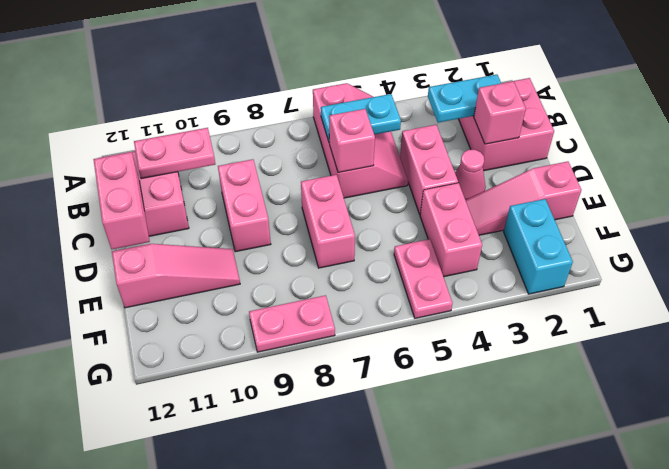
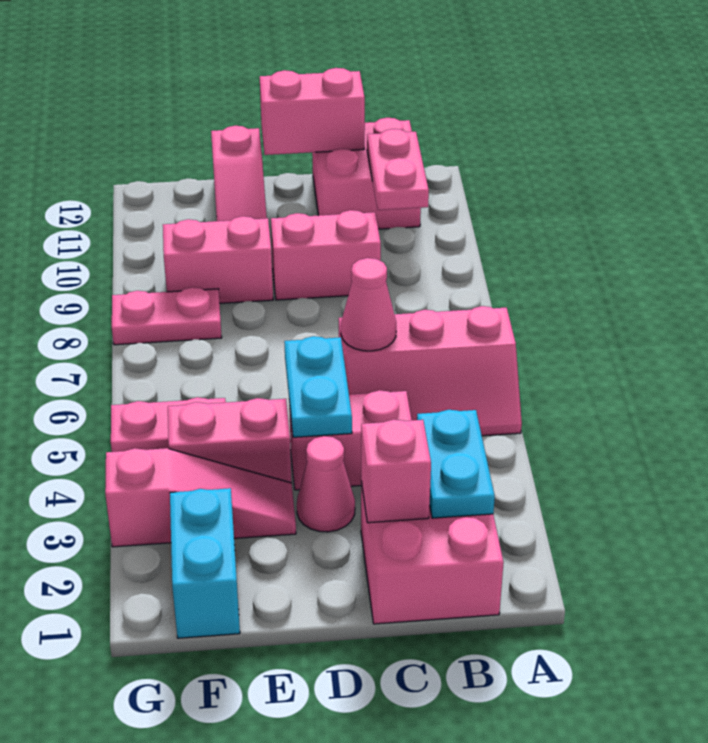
cyan 1x2 plate [321,94,401,143] -> cyan 1x2 plate moved to [284,336,352,437]
pink 1x1 brick [329,109,375,172] -> pink 1x1 cone [341,258,396,351]
pink 1x2 brick [301,175,355,268] -> pink 1x2 brick moved to [163,216,273,303]
pink 1x3 slope [466,161,581,235] -> pink 1x3 slope turned to [105,448,296,547]
cyan 1x2 brick [504,199,573,294] -> cyan 1x2 brick turned to [170,488,240,638]
pink 1x2 plate [249,295,335,352] -> pink 1x2 plate turned to [112,287,222,345]

